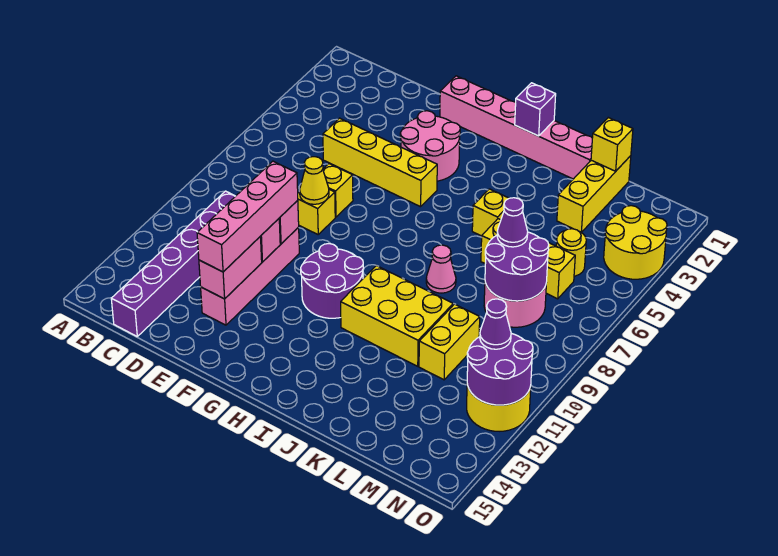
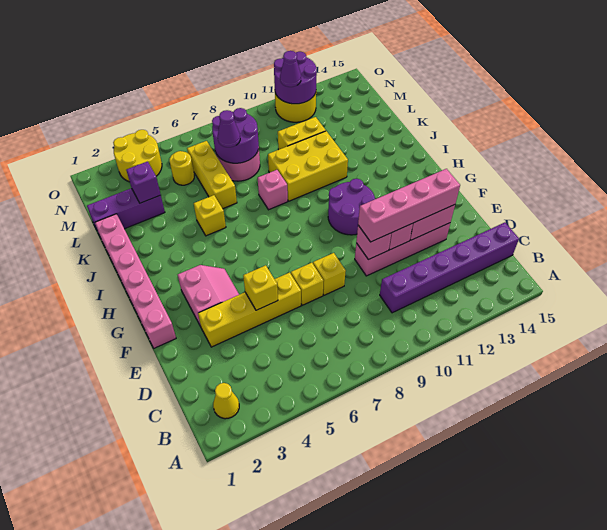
yellow 1x4 brick [323,118,437,207] -> yellow 1x4 brick turned to [198,273,301,347]
yellow 1x1 cone [299,157,329,204] -> yellow 1x1 cone moved to [213,383,239,419]
pink 2x2 round brick [400,111,460,181] -> pink 2x2 slope [178,265,239,326]
purple 1x1 brick [515,83,556,136] -> purple 1x1 brick moved to [127,162,161,203]
yellow 2x3 brick [341,266,453,366] -> yellow 2x3 brick turned to [268,131,348,201]
pink 1x1 cone [426,245,456,293] -> pink 1x1 brick [258,170,288,210]
yellow 1x3 brick [557,156,631,233] -> purple 1x3 brick [87,188,165,236]
yellow 1x1 brick [591,118,633,171] -> yellow 1x1 brick moved to [243,265,278,310]

